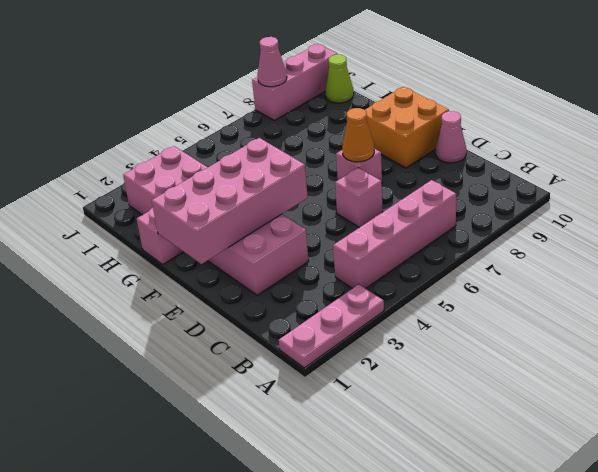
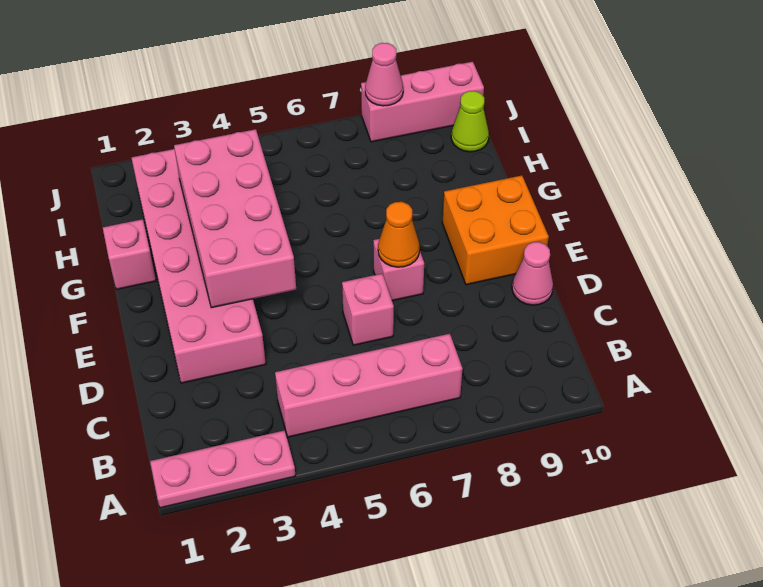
pink 2x4 brick [152,138,308,264] -> pink 2x4 brick turned to [174,129,296,308]

